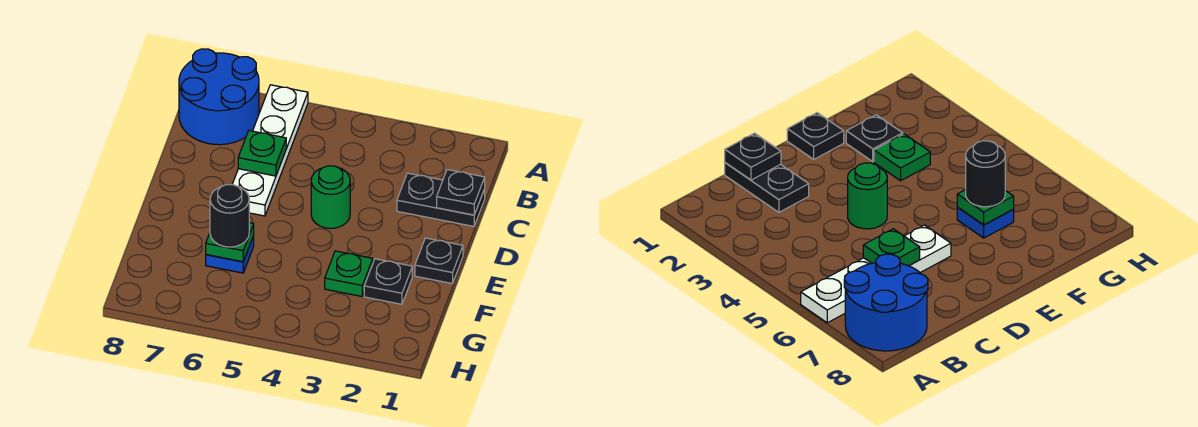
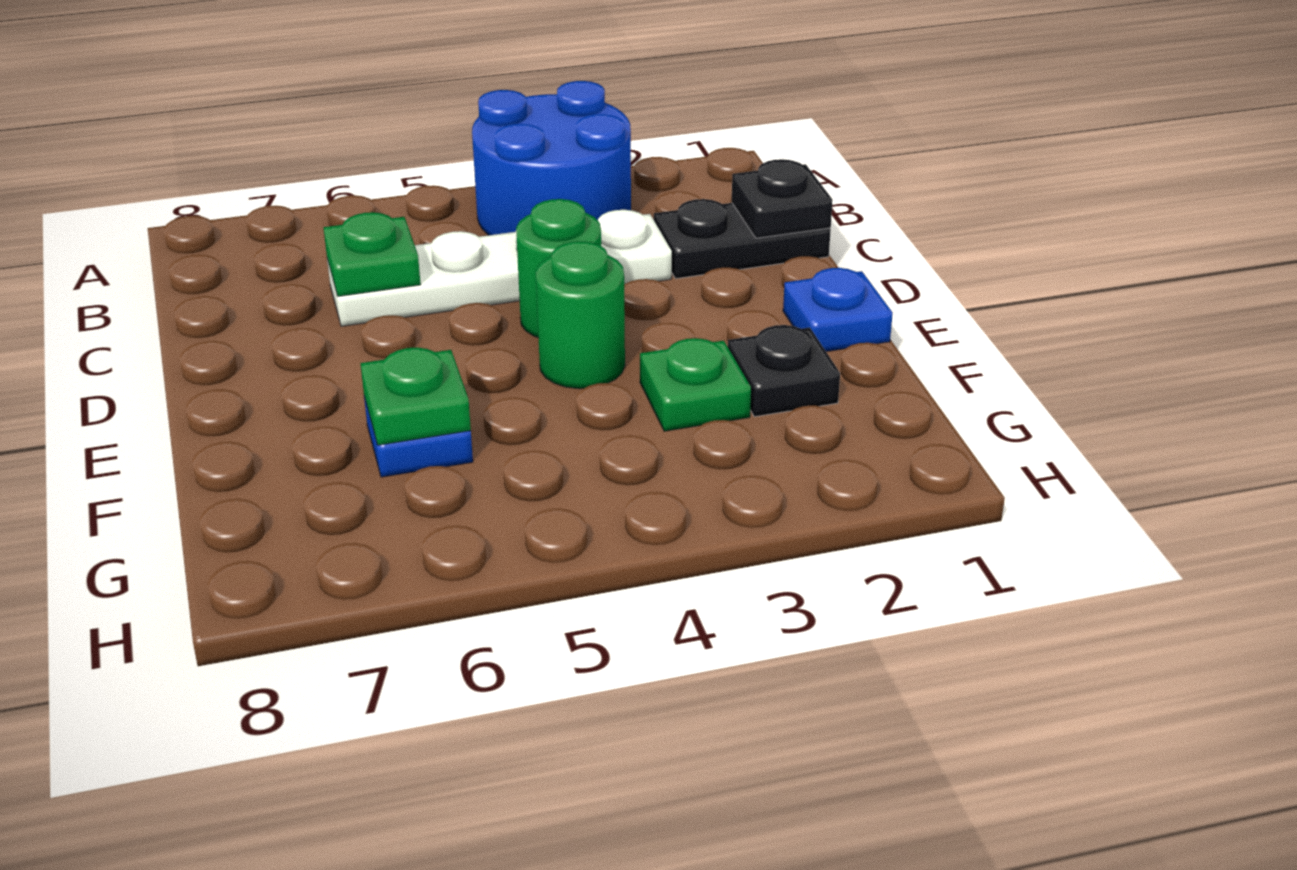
white 1x4 plate [232,85,308,216] -> white 1x4 plate turned to [327,210,672,326]
blue 2x2 round brick [179,49,259,145] -> blue 2x2 round brick moved to [472,81,631,235]
black 1x1 plate [415,238,463,284] -> blue 1x1 plate [783,268,893,352]
none -> green 1x1 round brick [536,241,625,389]
black 1x1 round brick [210,185,249,247] -> none

